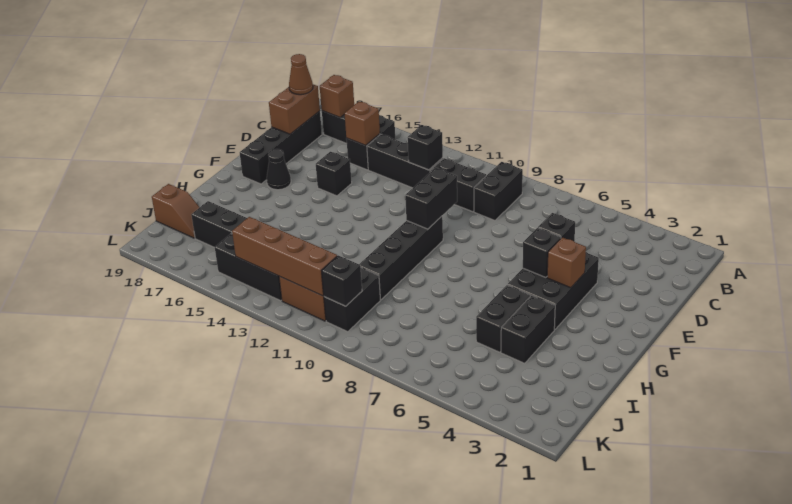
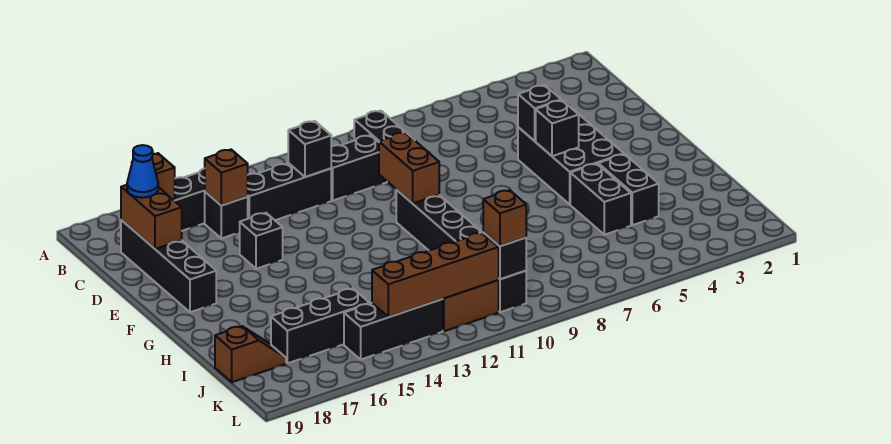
brown 1x1 cone [289,54,313,95] -> blue 1x1 cone [127,145,158,198]
black 1x2 brick [405,168,457,229] -> brown 1x2 brick [379,132,439,203]
brown 1x1 brick [547,237,586,288] -> brown 1x1 brick moved to [483,190,526,246]
black 1x1 cone [267,149,291,190] -> none

